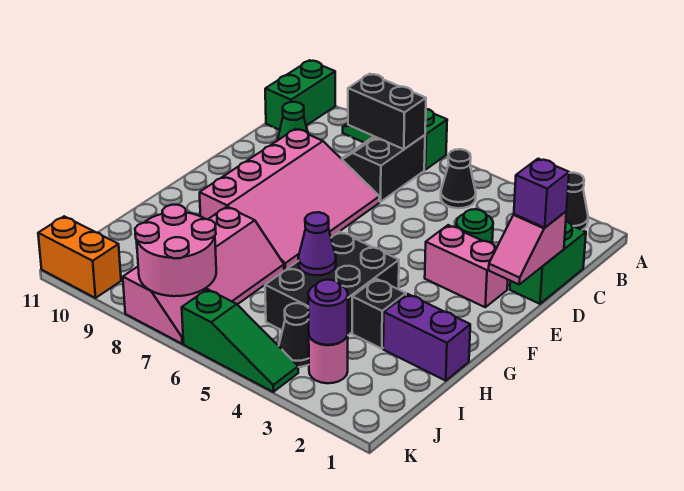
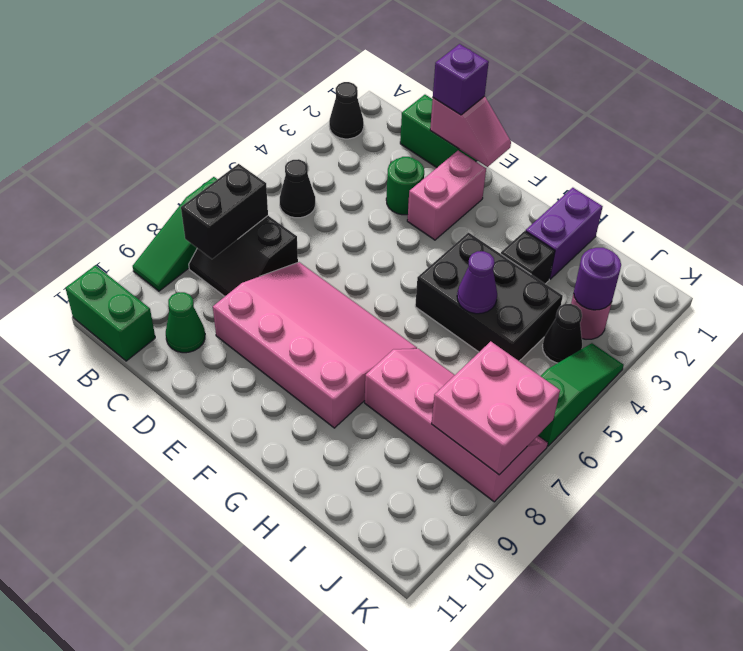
pink 2x2 round brick [135,205,216,296] -> pink 2x2 brick [432,341,560,475]
orange 1x2 brick [38,216,121,298] -> none

